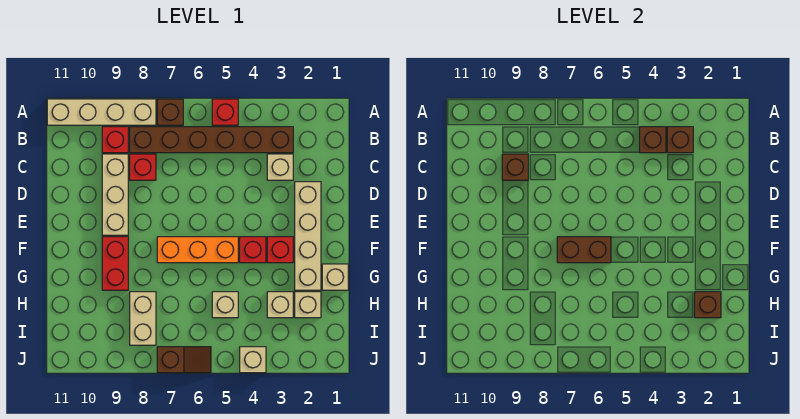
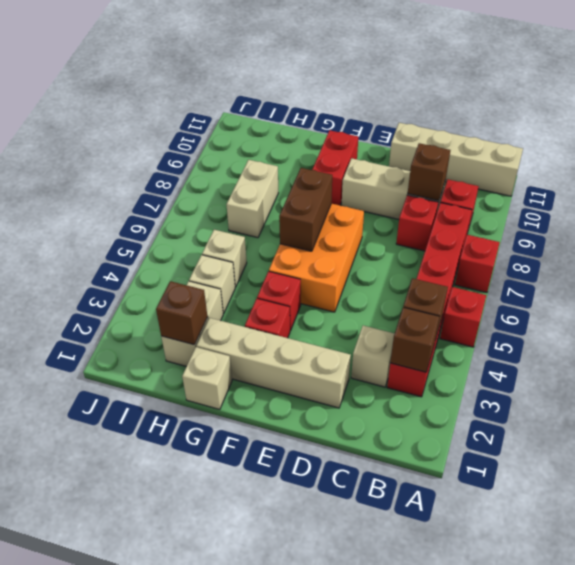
brown 1x1 brick [157,99,183,125] -> red 1x1 brick [455,235,500,293]
tan 1x4 brick [47,99,156,125] -> tan 1x4 brick turned to [389,123,523,196]
brown 1x6 brick [130,127,293,153] -> red 1x6 brick [387,203,472,397]
orange 1x3 brick [157,237,238,263] -> orange 2x3 brick [269,204,364,312]
red 1x2 brick [102,237,128,290] -> red 1x2 brick turned to [312,130,358,205]
tan 1x2 brick [130,292,156,345] -> tan 1x2 brick turned to [226,160,278,238]
tan 1x1 brick [240,347,266,373] -> tan 1x1 brick moved to [189,255,235,314]
brown 1x2 slope [157,347,211,373] -> none

